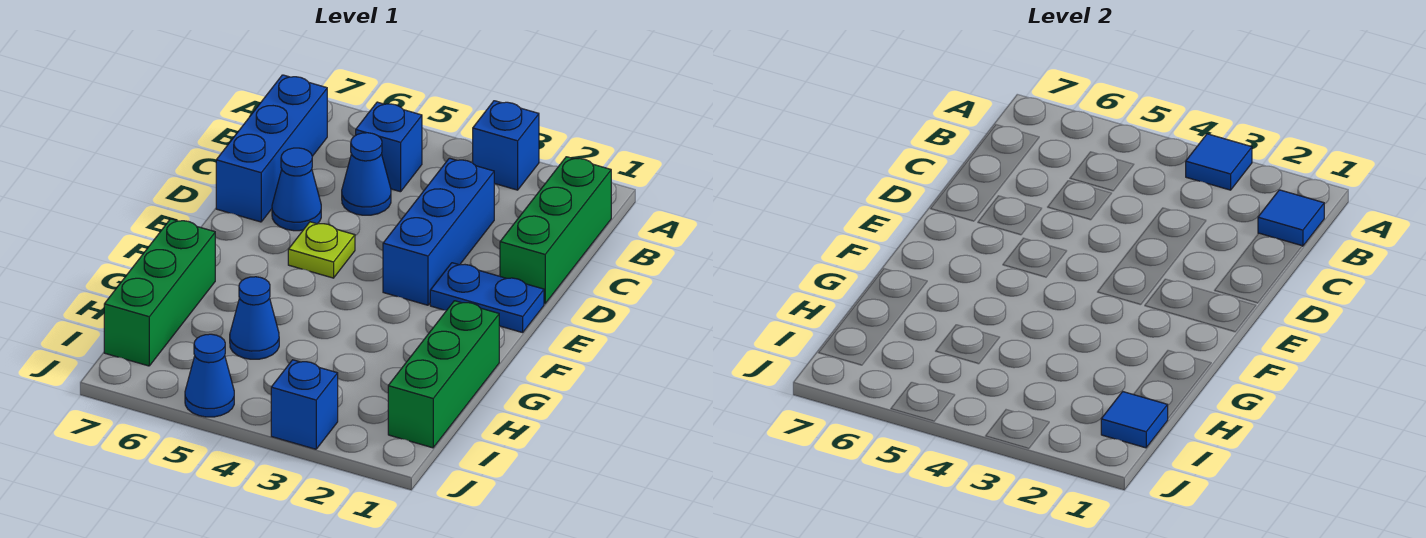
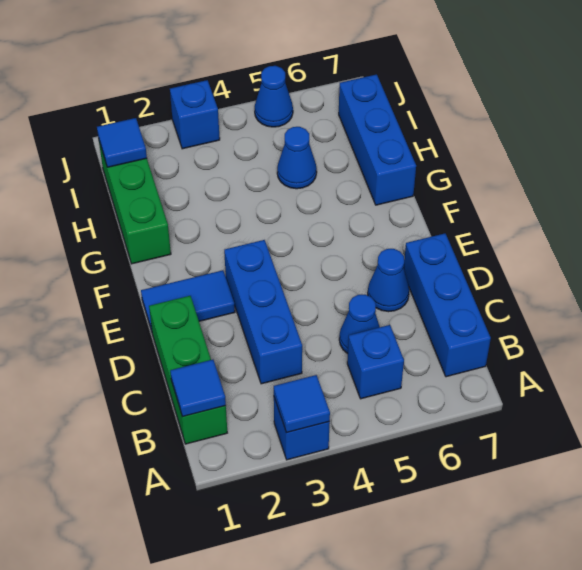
blue 1x2 plate [430,263,544,333] -> blue 1x2 tile [141,270,235,331]
lime 1x1 plate [288,222,355,278] -> none
green 1x3 brick [104,219,215,366] -> blue 1x3 brick [339,74,416,205]

